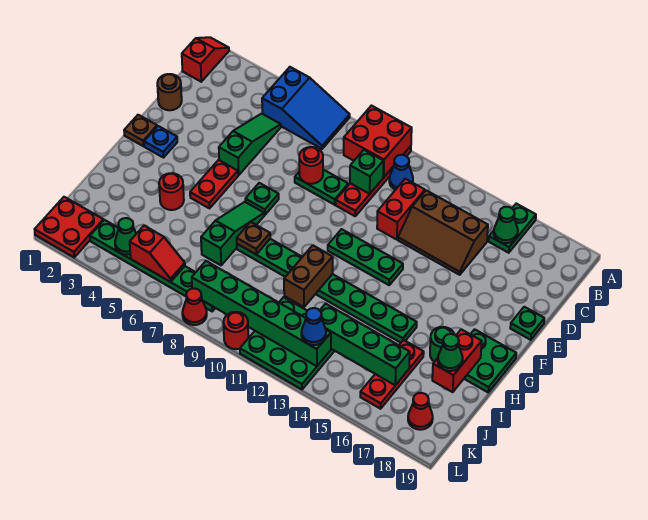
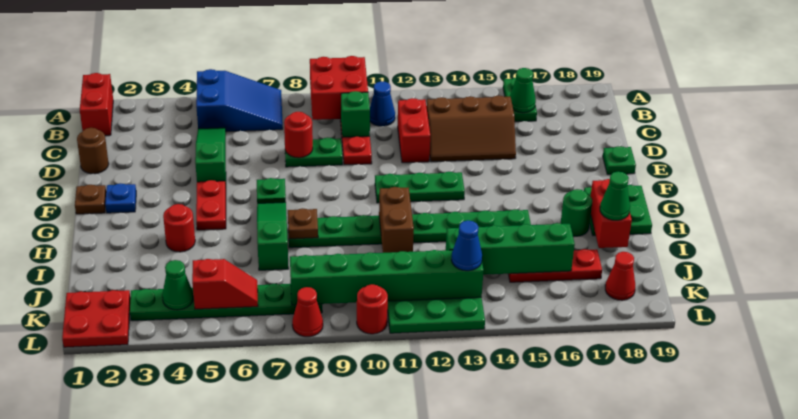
red 1x2 slope [182,37,229,82] -> red 1x2 brick [80,73,113,136]
red 1x3 plate [360,340,424,409] -> red 1x3 plate turned to [509,249,602,282]

